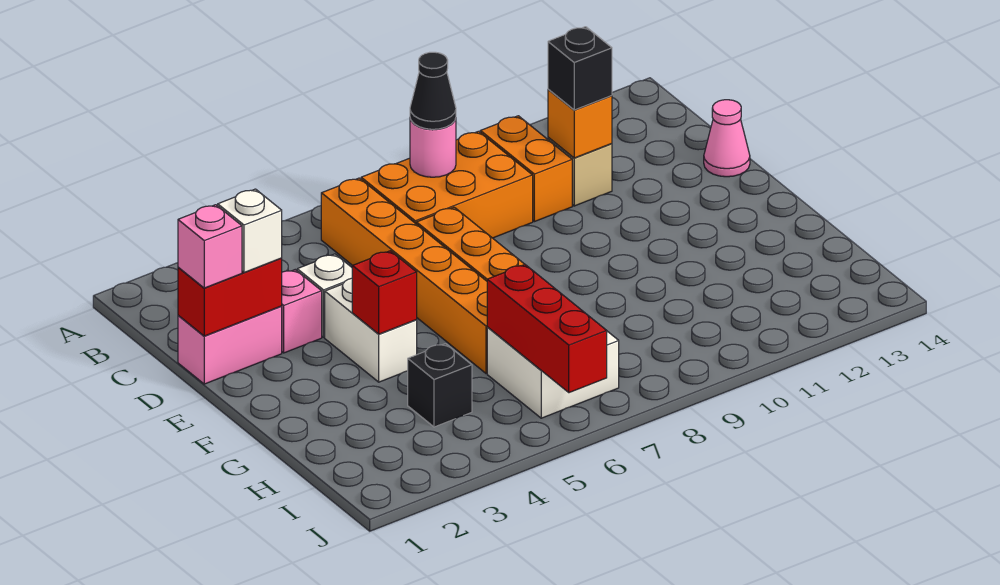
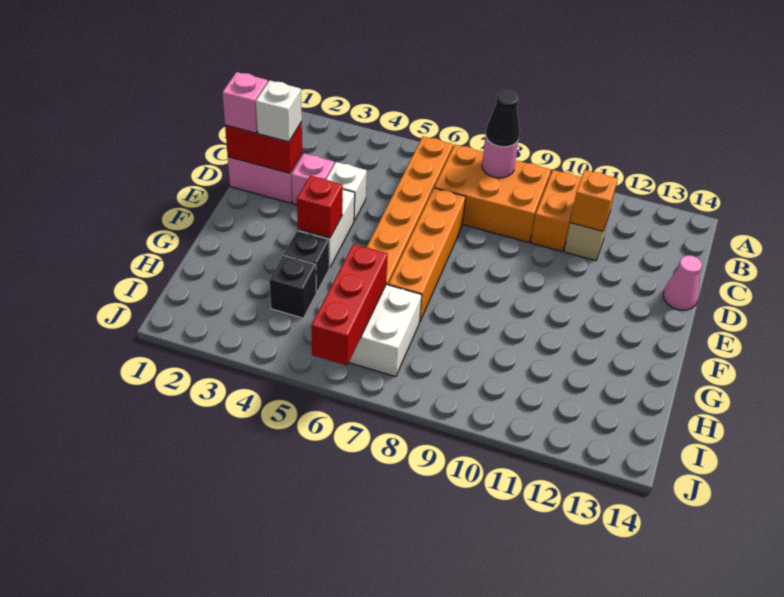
black 1x1 brick [548,27,612,110] -> black 1x1 brick moved to [284,231,329,292]

